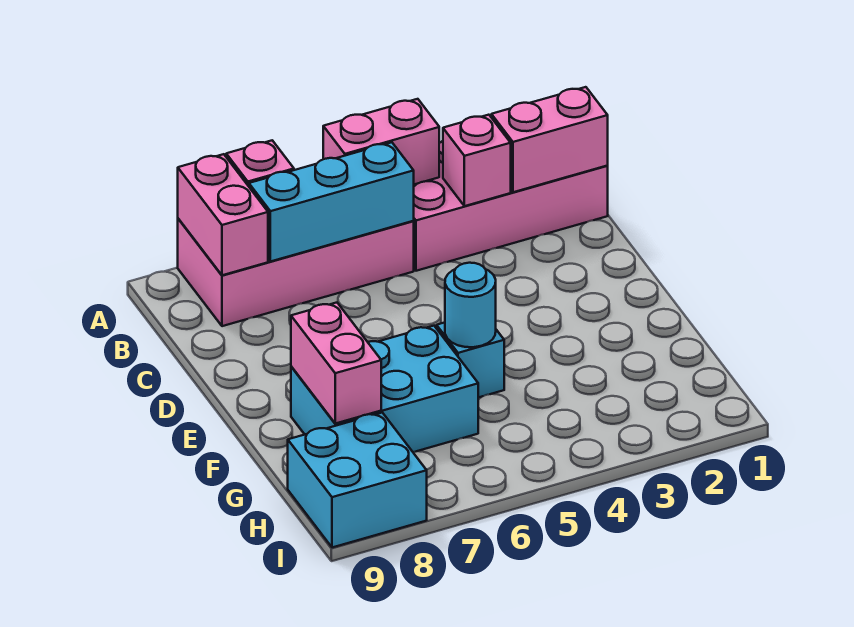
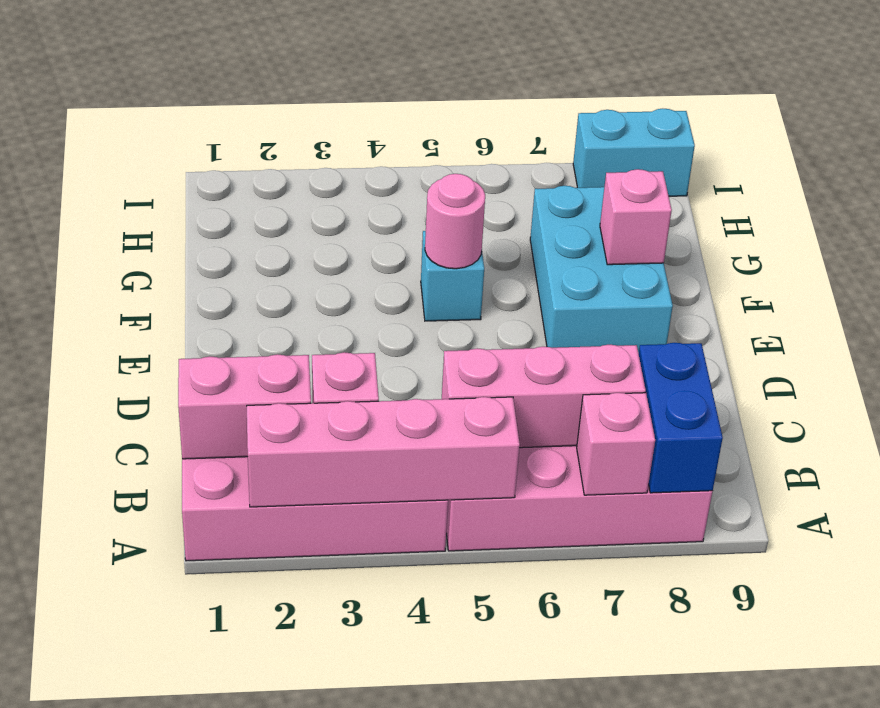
pink 1x2 brick [323,99,439,184] -> pink 1x4 brick [247,397,520,507]
pink 1x2 brick [178,154,268,275] -> blue 1x2 brick [639,343,723,493]
cyan 1x3 brick [249,142,414,262] -> pink 1x3 brick [442,345,646,448]
cyan 1x1 round brick [445,263,496,347] -> pink 1x1 round brick [425,174,485,269]
cyan 2x3 brick [291,326,478,452] -> cyan 2x3 brick turned to [530,186,673,353]
pink 1x2 brick [291,303,381,424] -> pink 1x1 brick [600,169,672,265]
cyan 2x2 brick [288,413,427,547] -> cyan 1x2 brick [573,109,695,196]

